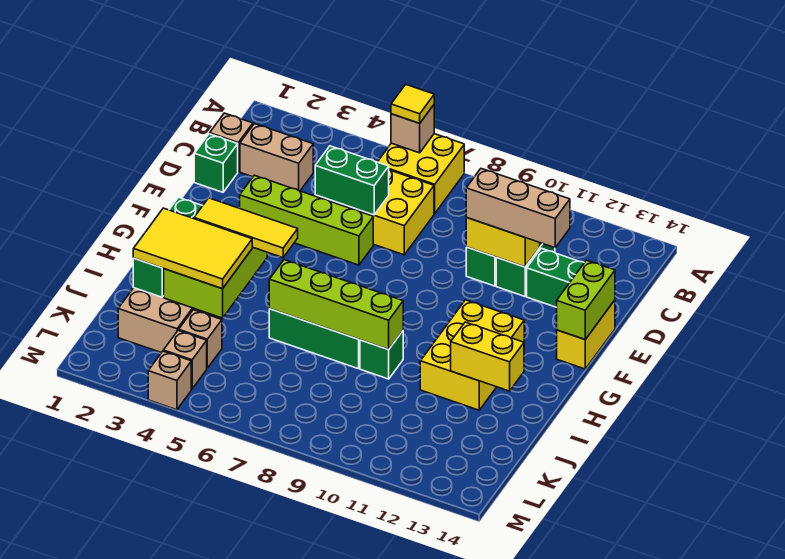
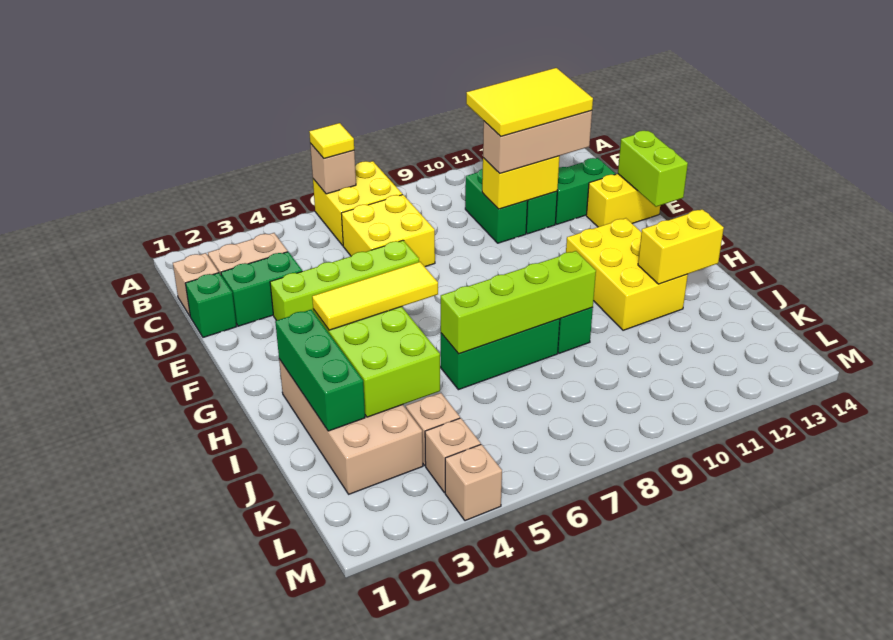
green 1x2 brick [315,146,389,215] -> green 1x2 brick moved to [221,252,302,326]
yellow 1x2 brick [557,300,615,369] -> yellow 1x2 brick turned to [586,174,660,227]
yellow 2x3 tile [133,208,252,289] -> yellow 2x3 tile moved to [466,68,593,136]

